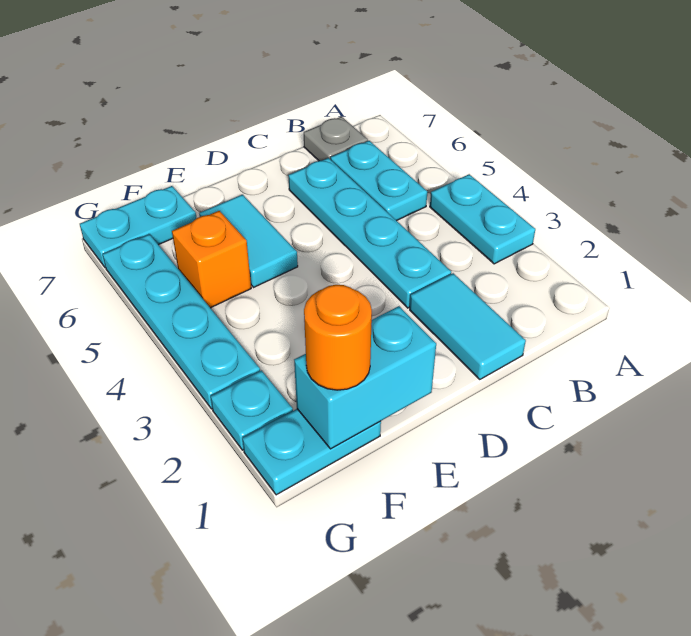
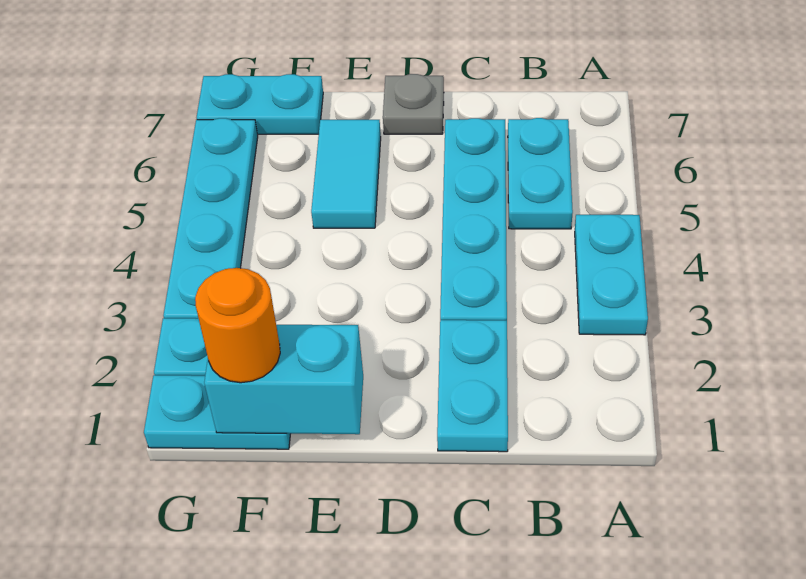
grey 1x1 plate [304,117,368,161] -> grey 1x1 plate moved to [383,74,444,134]
cyan 1x2 tile [410,273,526,380] -> cyan 1x2 plate [437,320,508,452]
orange 1x1 brick [172,211,251,308] -> none

